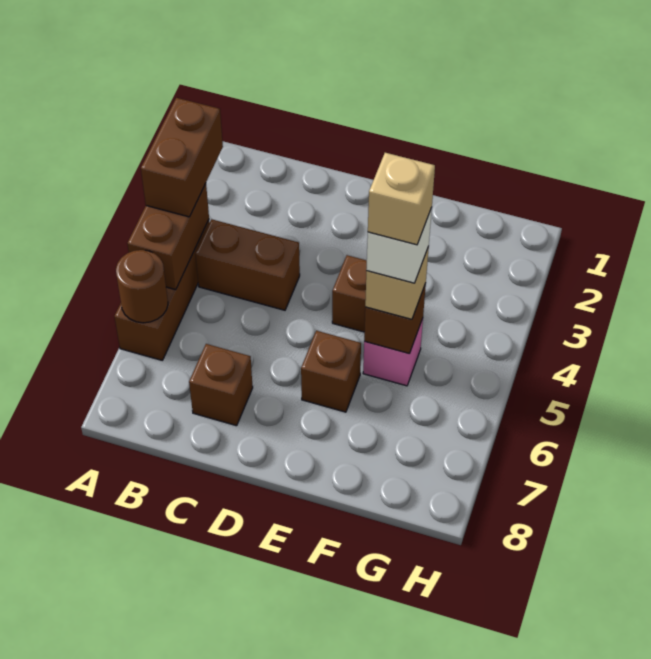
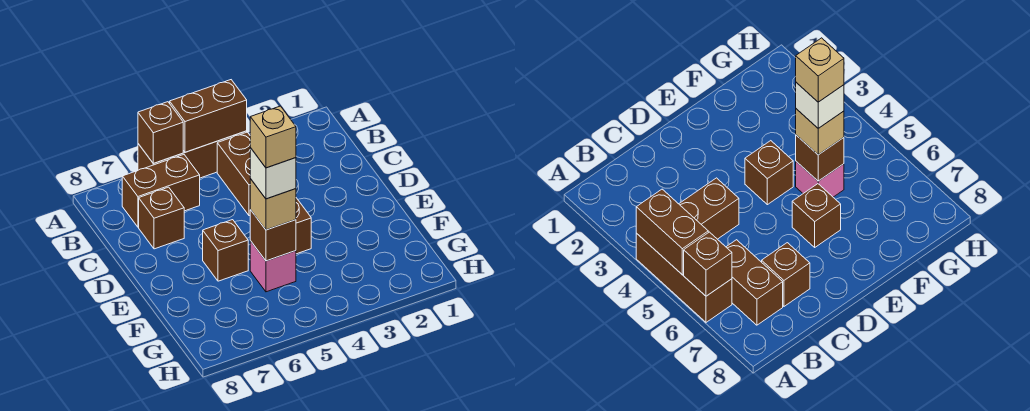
brown 1x2 brick [141,98,223,217] -> brown 1x2 brick moved to [122,155,200,227]
brown 1x1 round brick [116,250,168,323] -> brown 1x1 brick [138,102,183,163]

